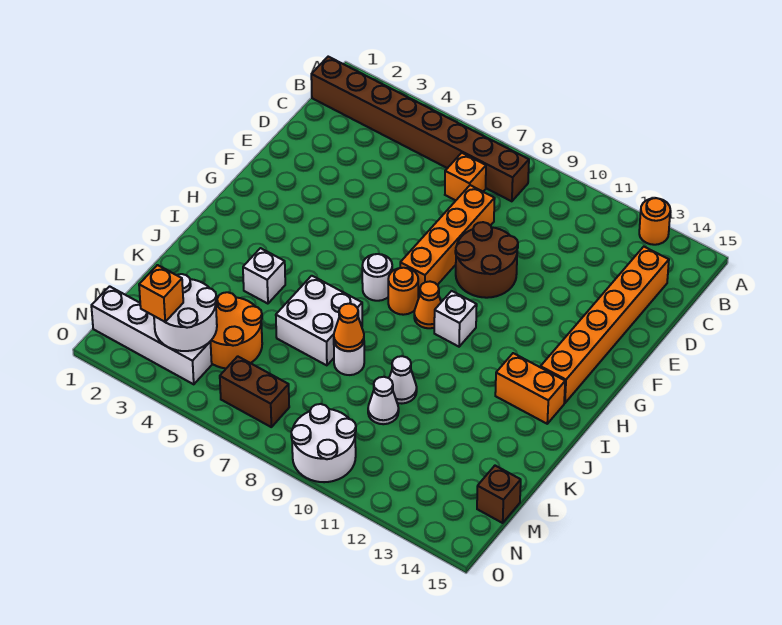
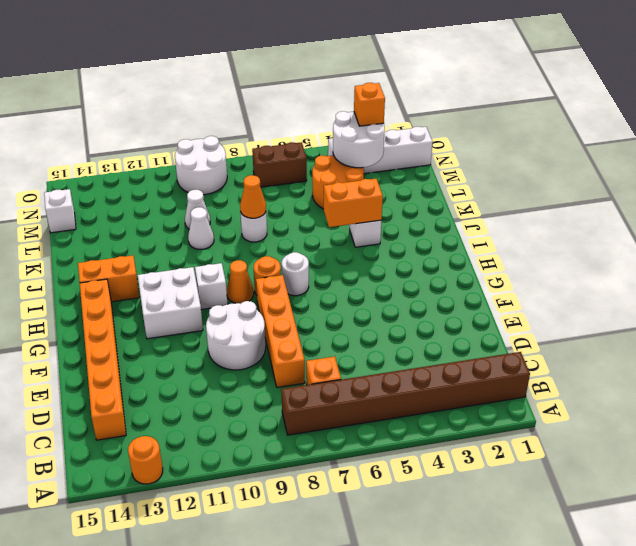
brown 2x2 round brick [455,222,518,298] -> white 2x2 round brick [206,301,266,370]
none -> orange 1x2 brick [324,179,383,227]
white 2x2 brick [276,276,362,365] -> white 2x2 brick moved to [138,267,203,339]
brown 1x1 brick [477,466,521,523] -> white 1x1 brick [44,189,76,233]

